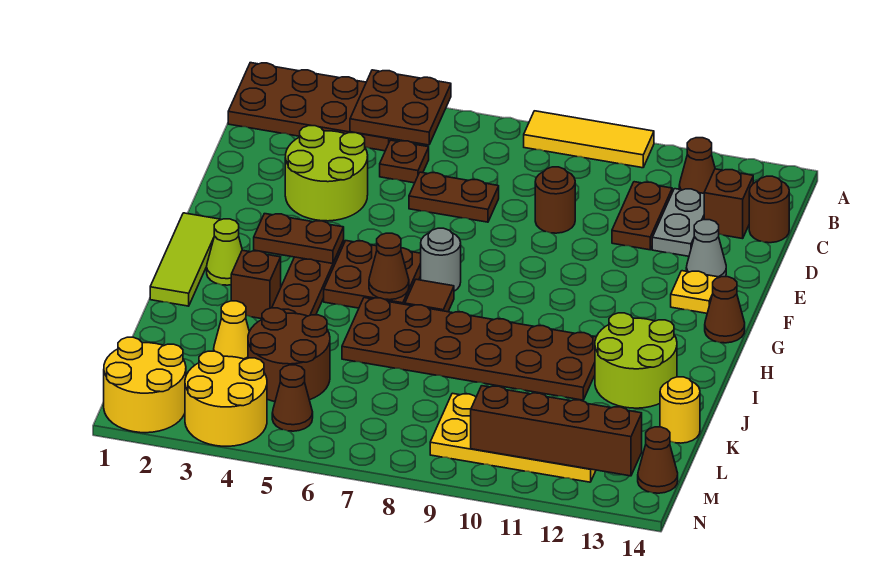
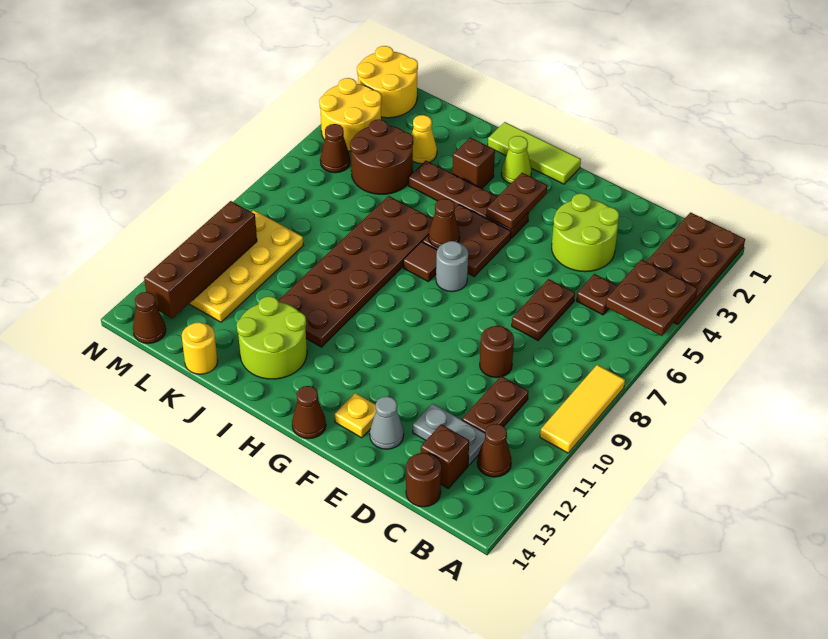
brown 1x2 plate [612,182,672,250] -> brown 1x2 plate turned to [462,376,529,433]

